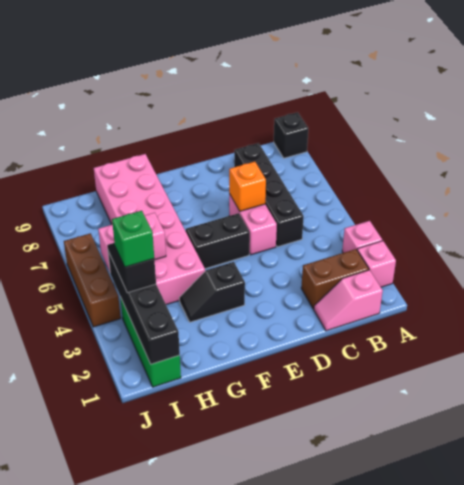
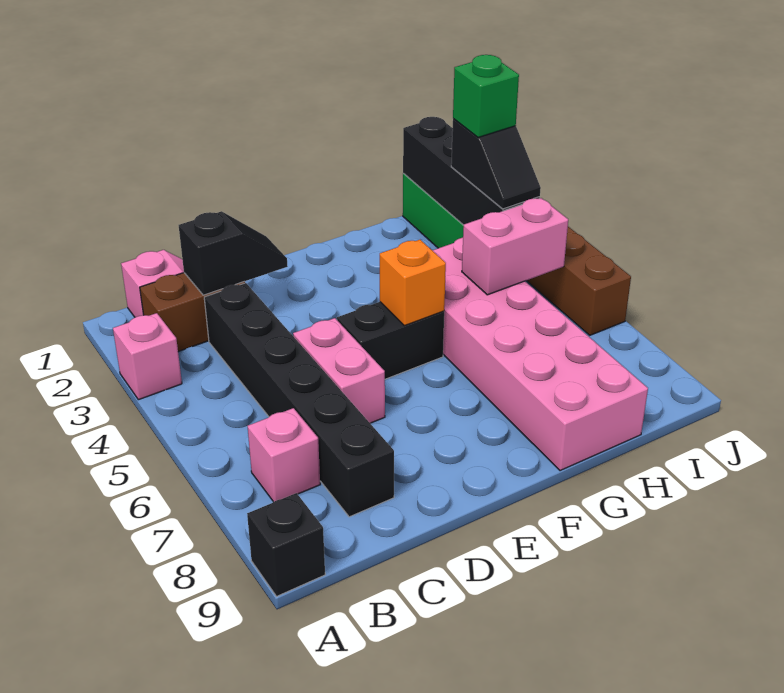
pink 1x1 brick [357,241,396,287] -> pink 1x1 brick moved to [248,408,320,502]
black 1x4 brick [234,143,304,247] -> black 1x6 brick [204,283,394,517]
orange 1x1 brick [229,162,266,211] -> orange 1x1 brick moved to [380,240,446,326]
black 1x2 slope [179,262,245,322] -> black 1x2 slope moved to [179,211,288,295]

